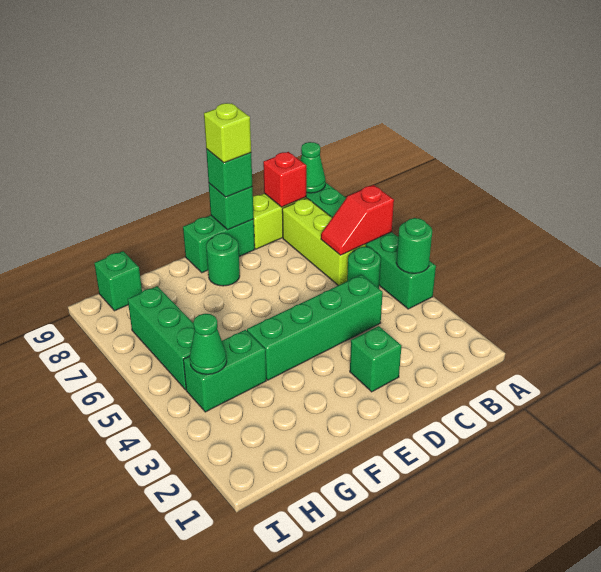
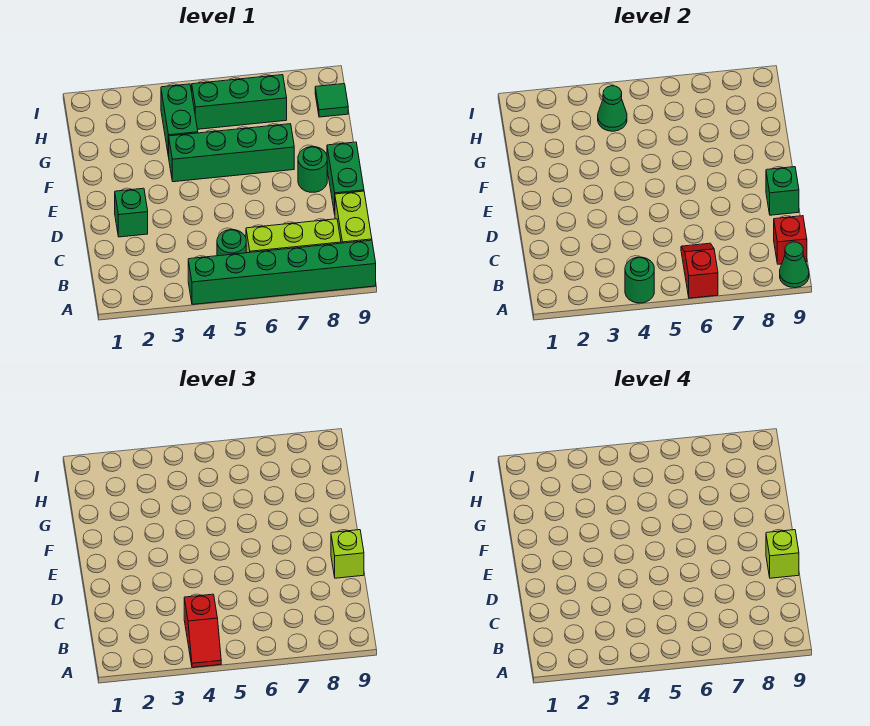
none -> red 1x2 slope [184,594,221,667]
green 1x4 brick [247,275,383,380] -> green 1x4 brick turned to [169,124,294,182]
green 1x1 brick [206,149,252,197] -> lime 1x1 brick [331,530,364,578]
green 1x1 brick [94,251,142,311] -> green 1x1 tile [315,84,348,117]

